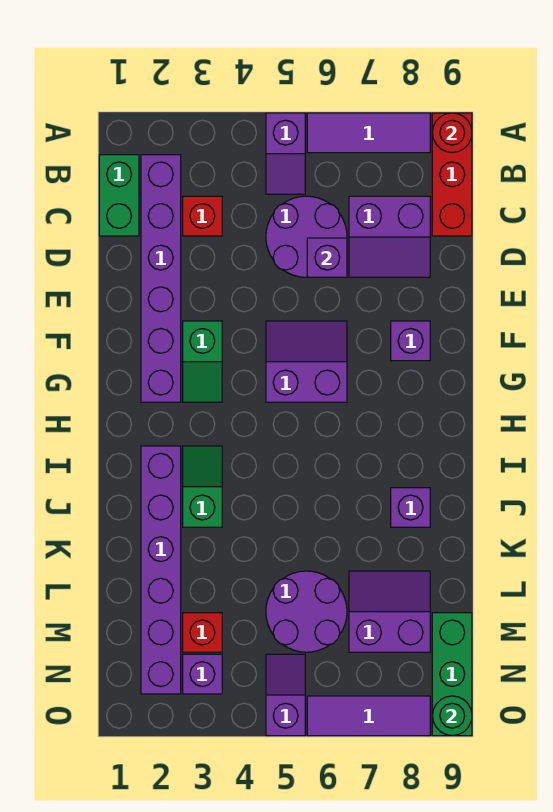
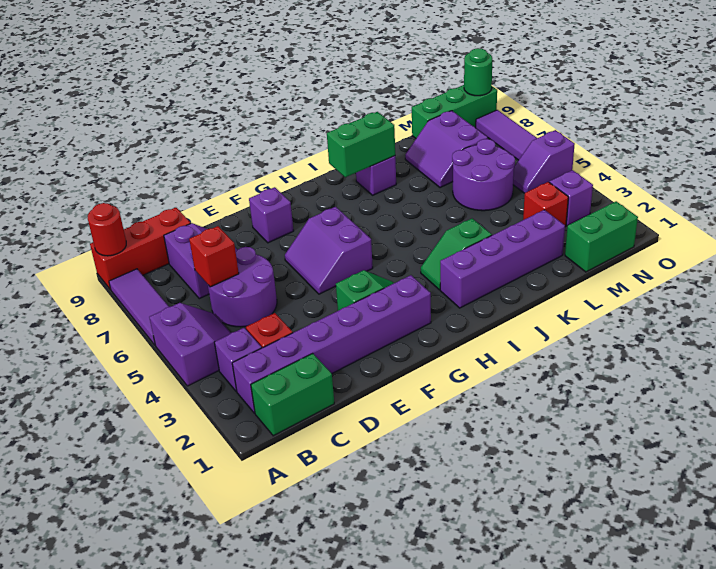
purple 1x2 slope [266,113,305,194] -> purple 2x2 slope [149,303,231,386]
none -> red 1x1 brick [189,226,239,287]
purple 1x1 brick [307,238,347,277] -> purple 1x1 brick moved to [214,328,262,391]
purple 1x6 brick [141,446,181,694] -> purple 1x4 brick [440,210,565,308]
none -> green 1x2 brick [327,112,395,177]
none -> green 1x2 brick [565,201,638,272]

